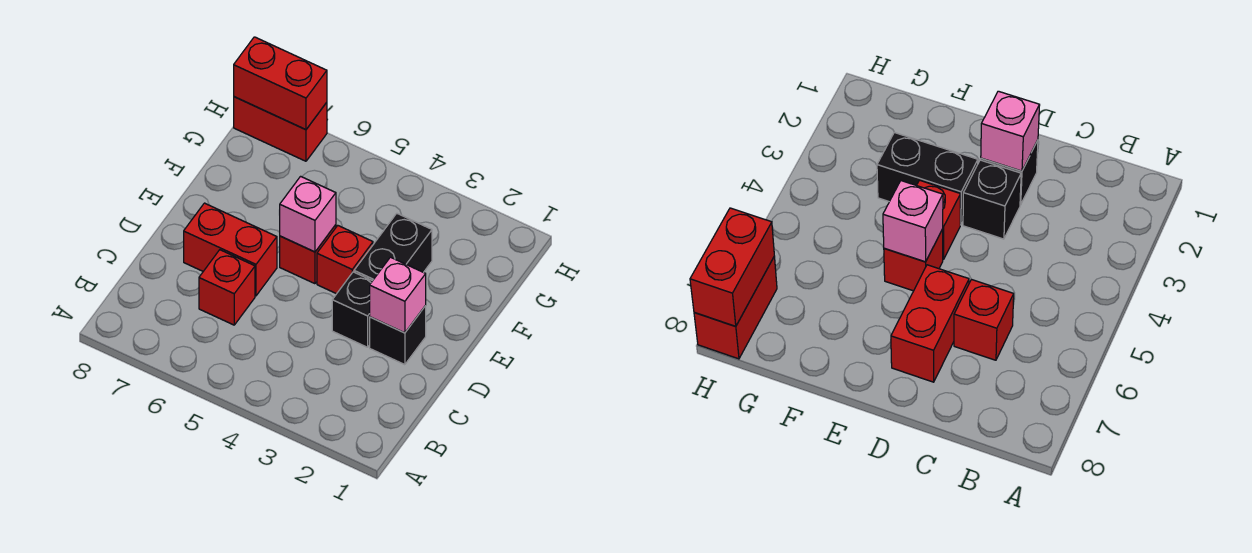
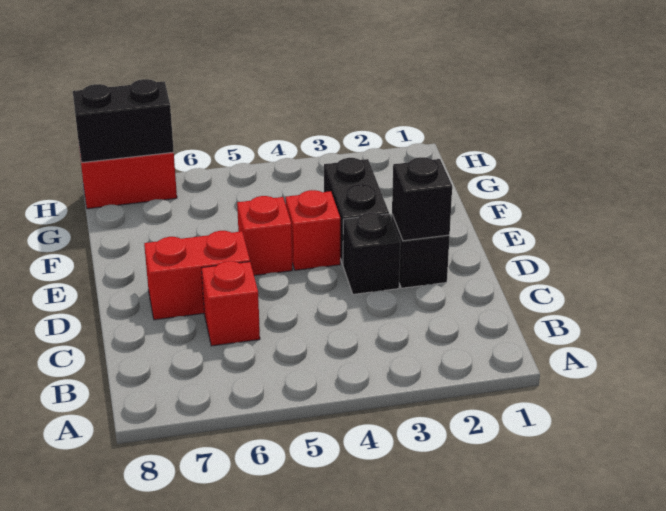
pink 1x1 brick [370,257,426,333] -> black 1x1 brick [392,157,452,241]
pink 1x1 brick [280,176,336,252] -> none
red 1x2 brick [234,37,327,130] -> black 1x2 brick [73,79,174,163]

